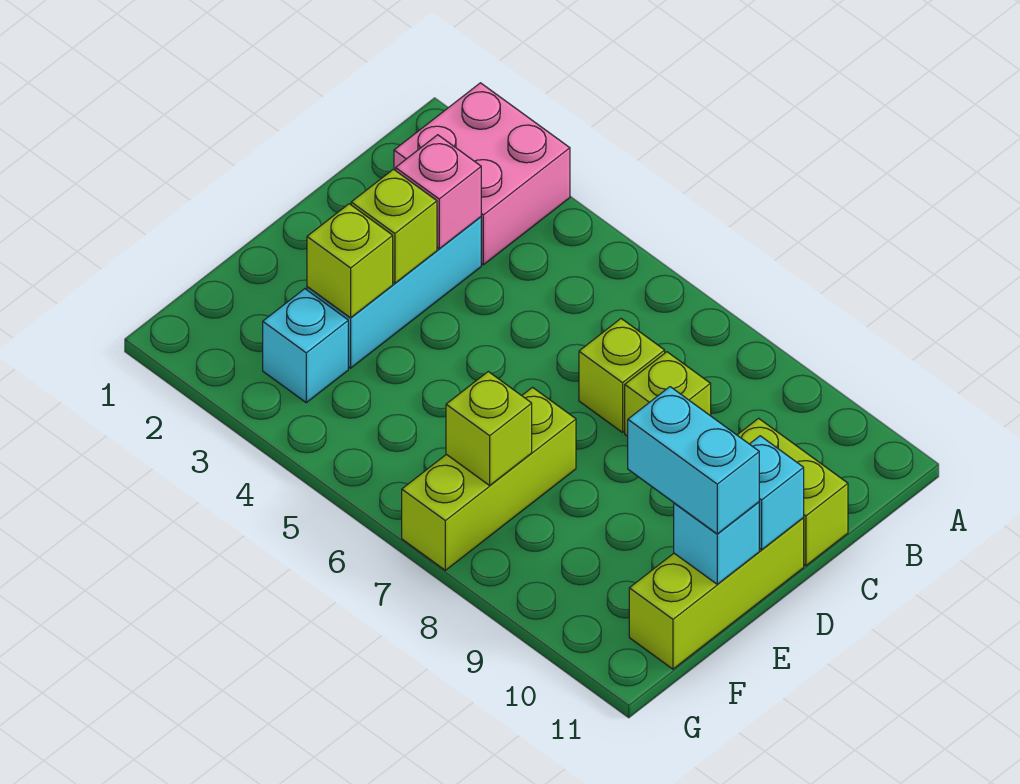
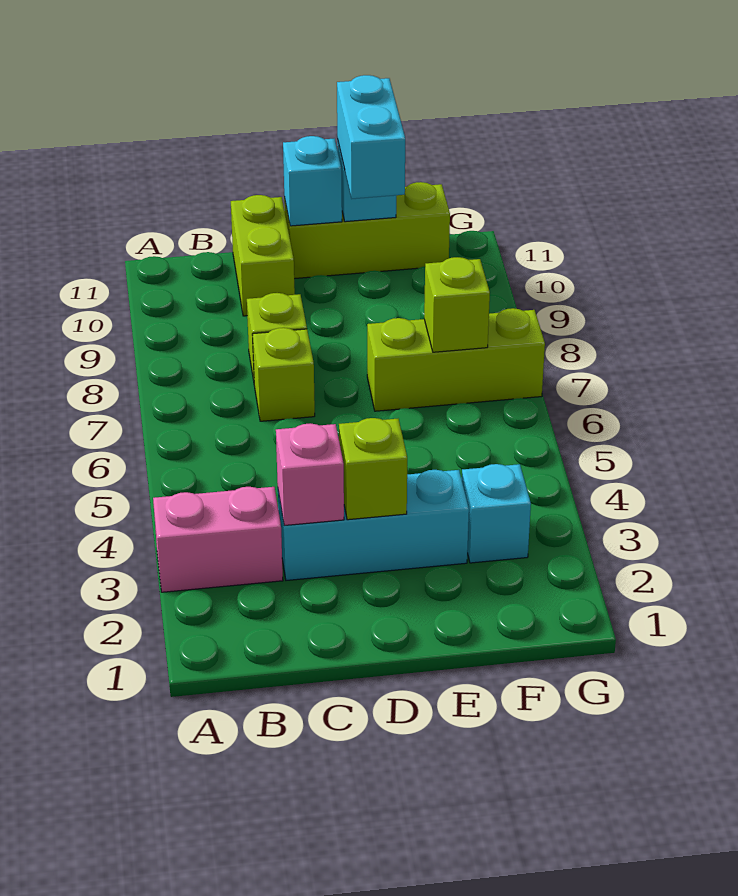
pink 2x2 brick [394,83,570,265] -> pink 1x2 brick [153,487,283,592]
lime 1x1 brick [307,204,393,318] -> none

